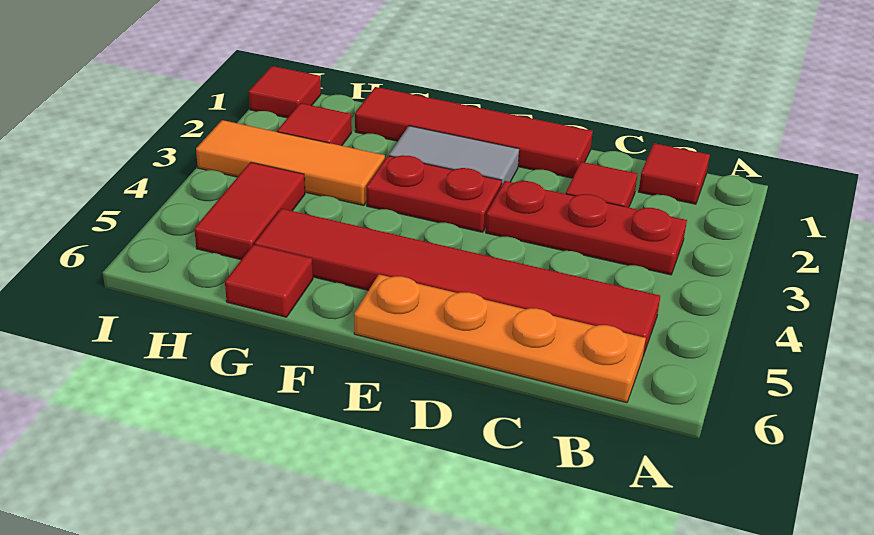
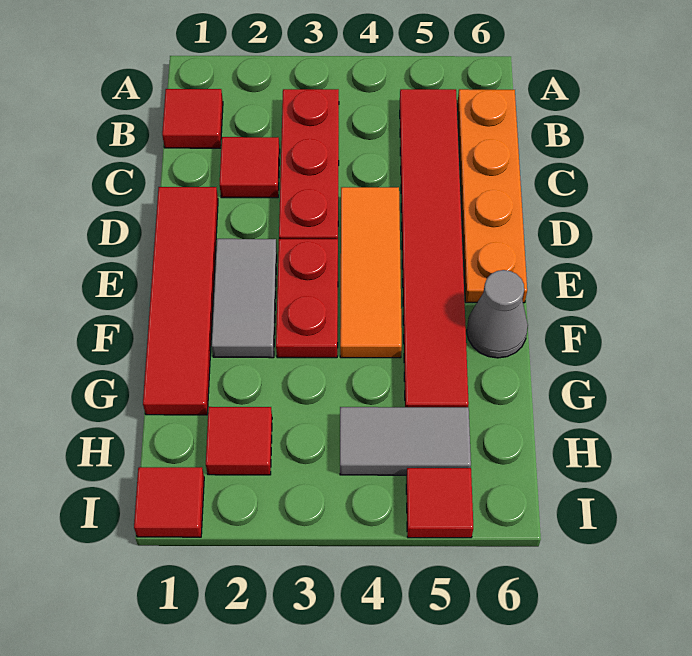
none -> grey 1x1 cone [467,270,528,358]
orange 1x3 tile [196,120,385,205] -> orange 1x3 tile moved to [340,187,402,358]
red 1x1 tile [225,245,313,317] -> red 1x1 tile moved to [406,468,473,538]
red 1x2 tile [194,162,305,260] -> grey 1x2 tile [340,407,471,475]

